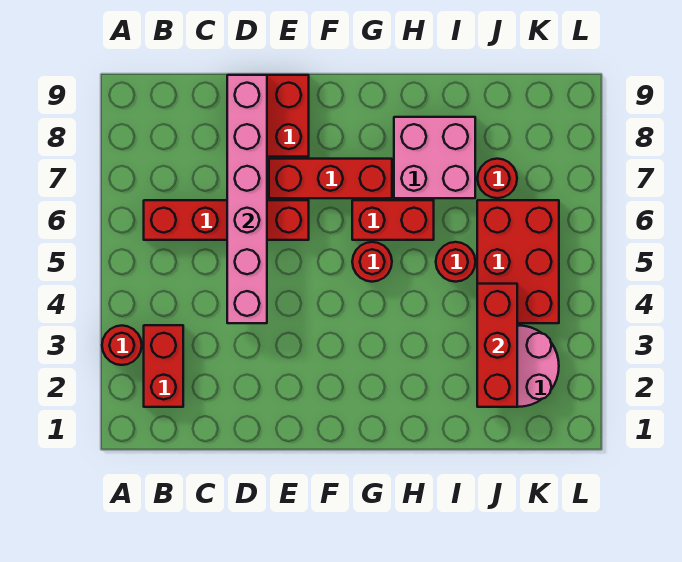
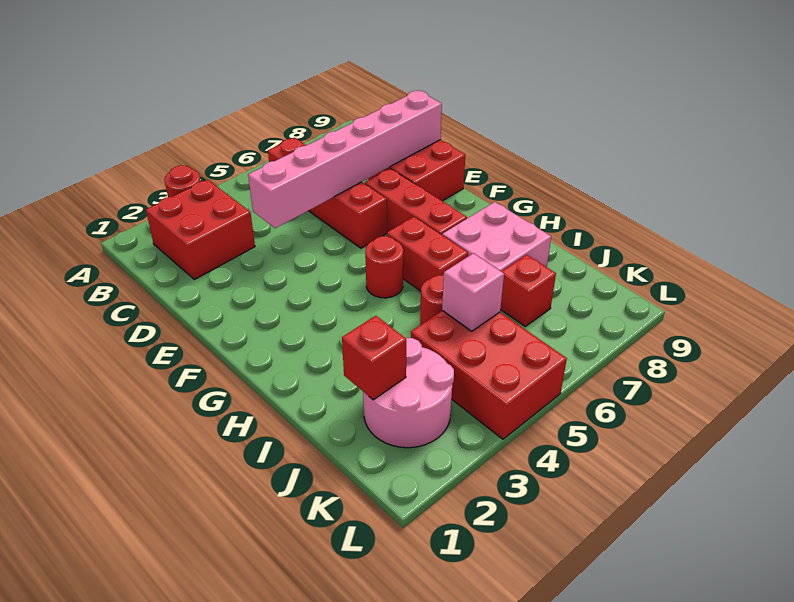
red 1x2 brick [144,325,183,407] -> red 2x2 brick [146,180,255,279]
red 1x3 brick [477,284,517,407] -> red 1x1 brick [342,316,406,400]
red 2x3 brick [477,200,559,323] -> red 2x3 brick turned to [411,311,567,439]
none -> pink 1x1 brick [442,253,504,331]
red 1x1 round brick [478,159,517,198] -> red 1x1 brick [500,255,556,326]

